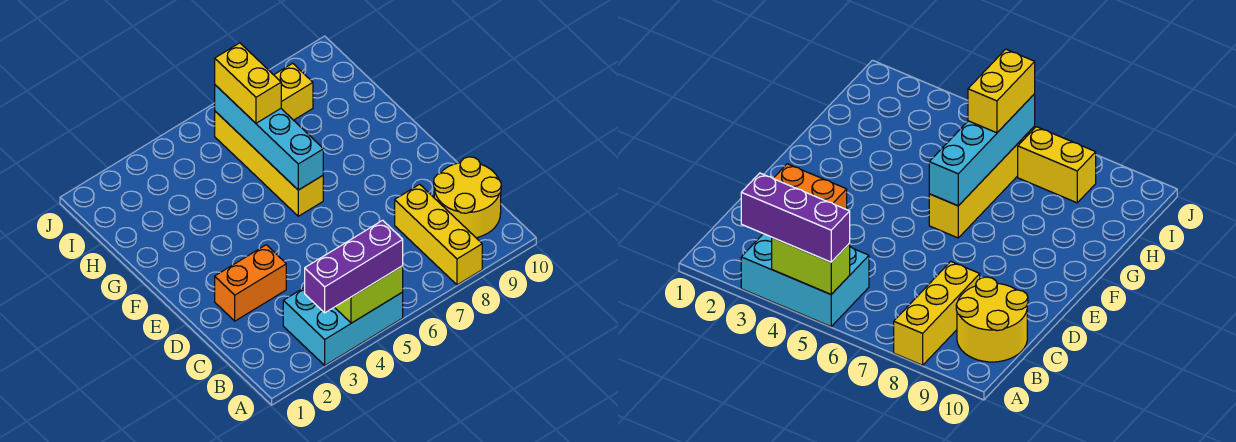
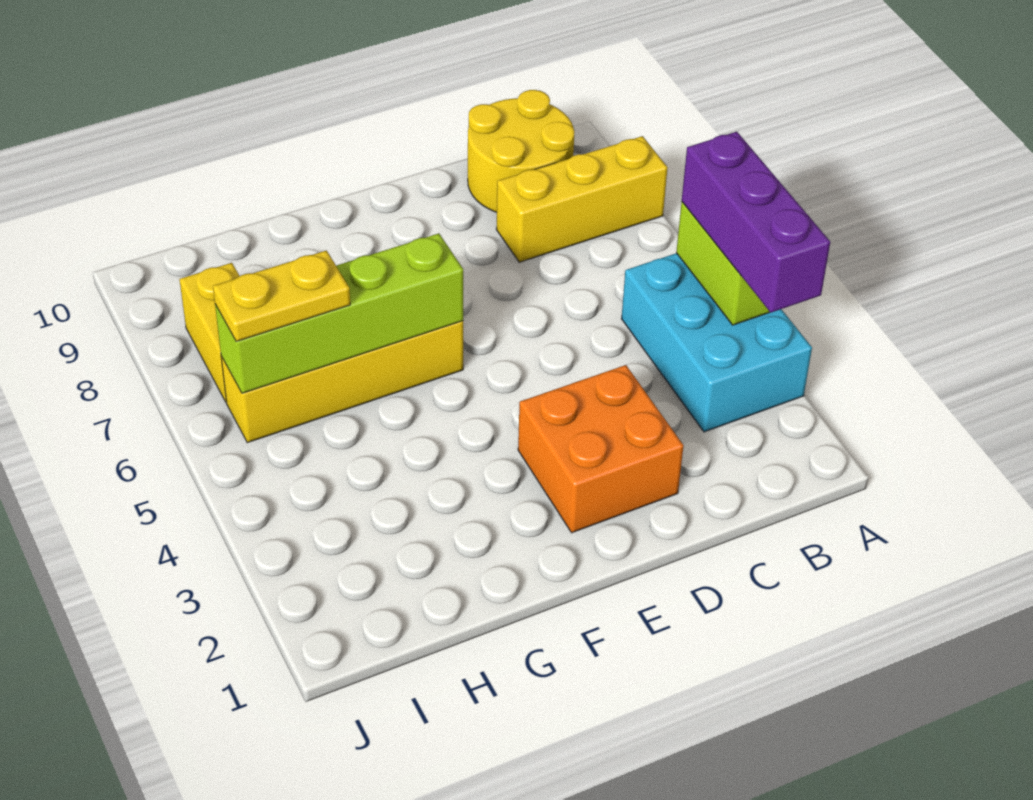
orange 1x2 brick [215,245,286,321] -> orange 2x2 brick [518,365,684,533]
cyan 1x4 brick [215,85,323,190] -> lime 1x4 brick [215,233,463,393]
yellow 1x2 brick [215,43,281,123] -> yellow 1x2 plate [213,250,350,342]

